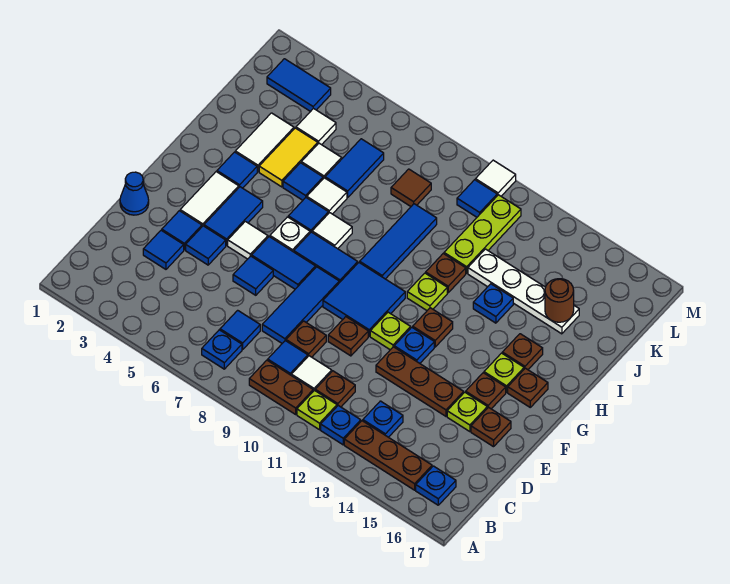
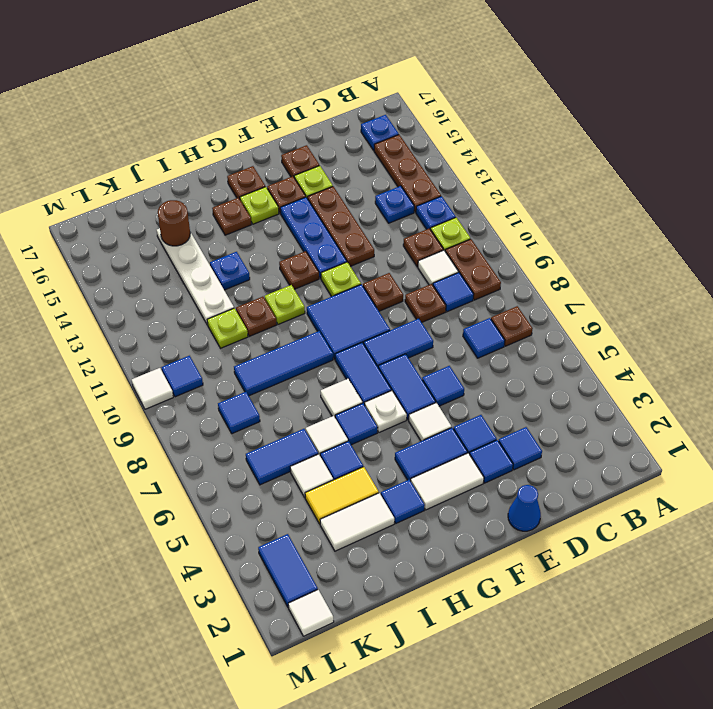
blue 1x1 plate [202,330,242,369] -> brown 1x1 plate [491,306,533,346]
blue 1x3 tile [262,267,339,343] -> blue 1x2 tile [364,319,433,367]
blue 1x1 plate [394,327,434,363] -> blue 1x3 plate [280,197,347,279]
lime 1x3 plate [444,195,521,273] -> lime 1x1 plate [207,308,248,348]
white 1x1 tile [296,108,336,145] -> white 1x1 tile moved to [288,590,334,636]
brown 1x1 tile [391,169,431,206] -> blue 1x1 tile [218,392,260,434]

